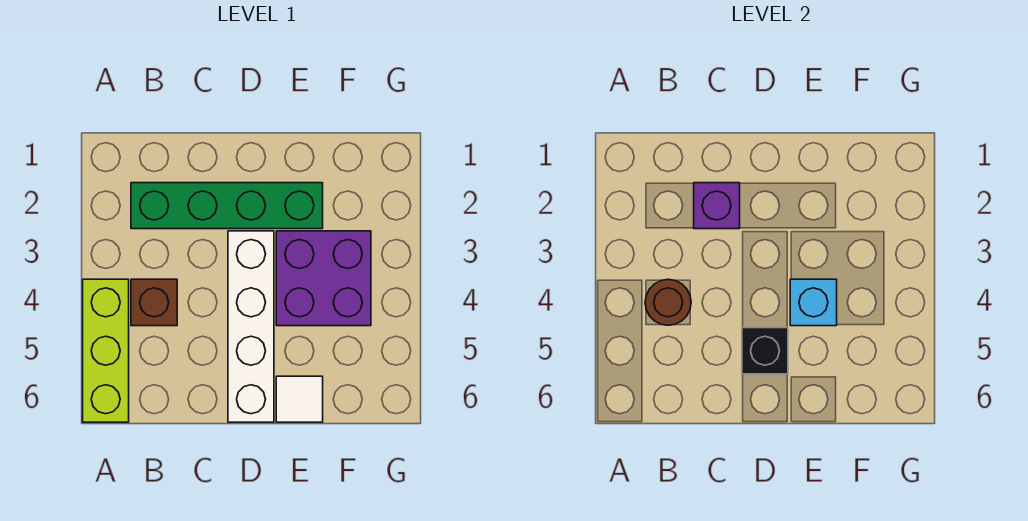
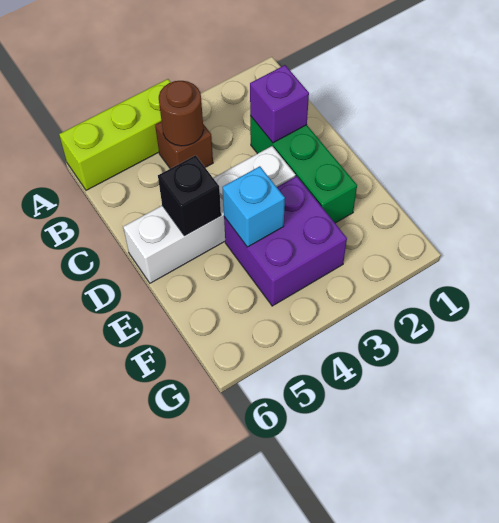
green 1x4 brick [131,183,323,229] -> green 1x3 brick [250,116,357,223]
white 1x1 tile [276,376,323,422] -> none

